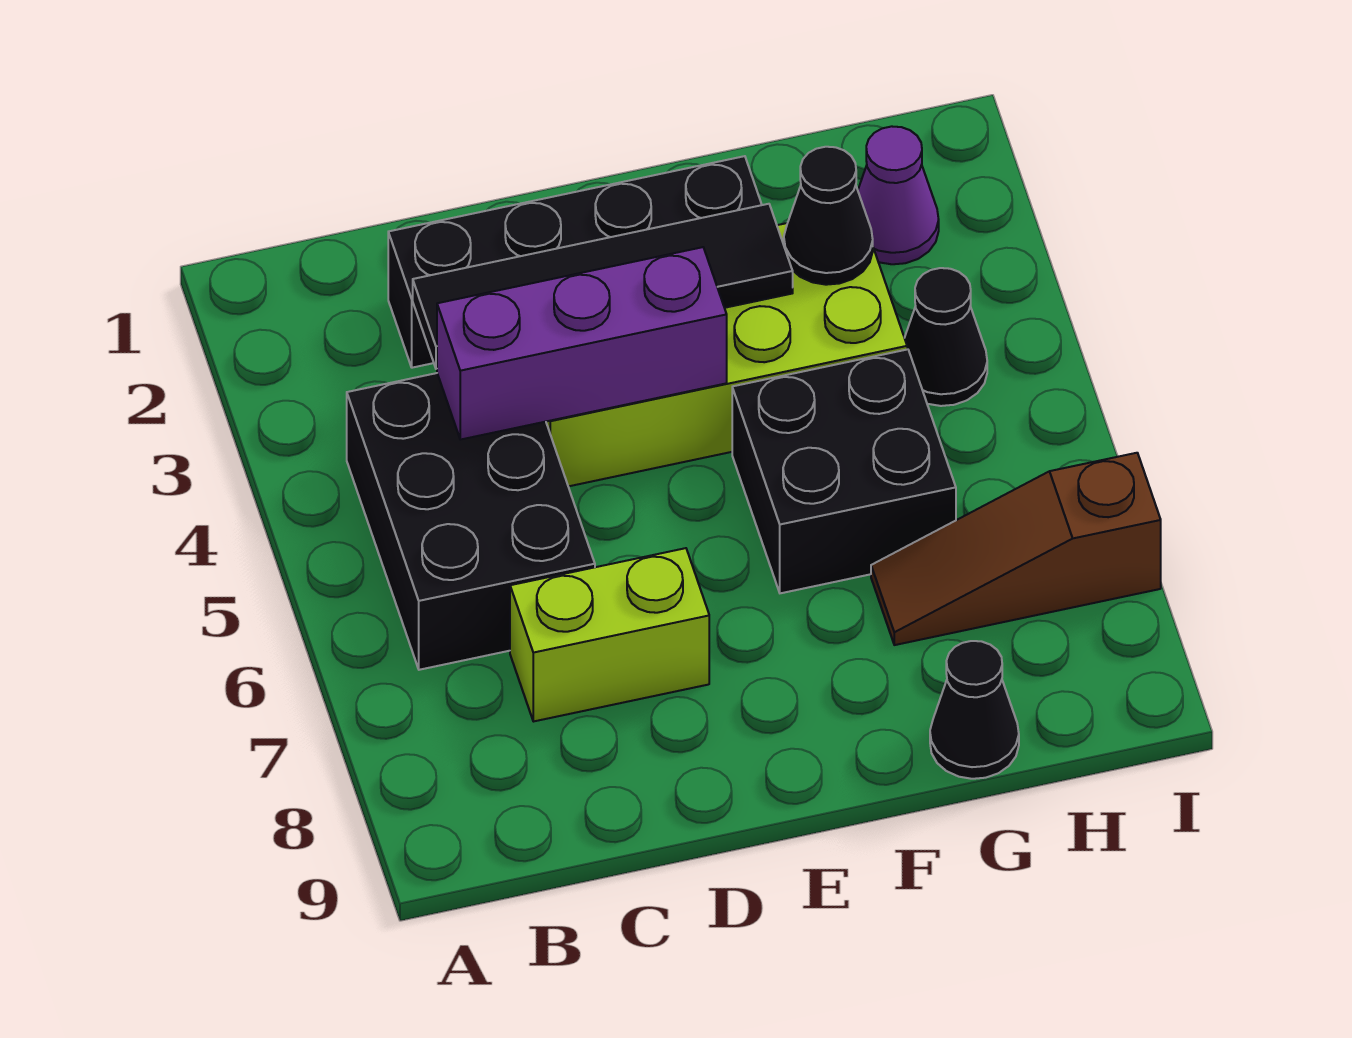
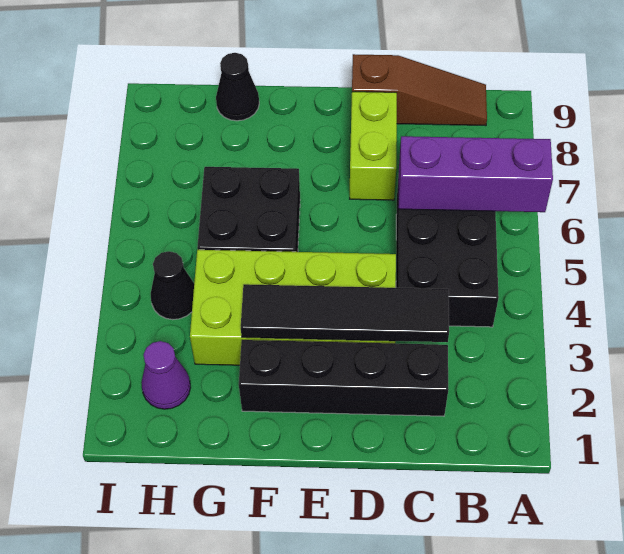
purple 1x3 brick [437,247,727,440] -> purple 1x3 brick moved to [399,136,553,212]
lime 1x2 brick [510,548,709,722] -> lime 1x2 brick turned to [350,92,397,200]
black 1x1 cone [784,147,873,285] -> none
brown 1x3 slope [871,453,1161,645] -> brown 1x3 slope moved to [352,54,487,126]

